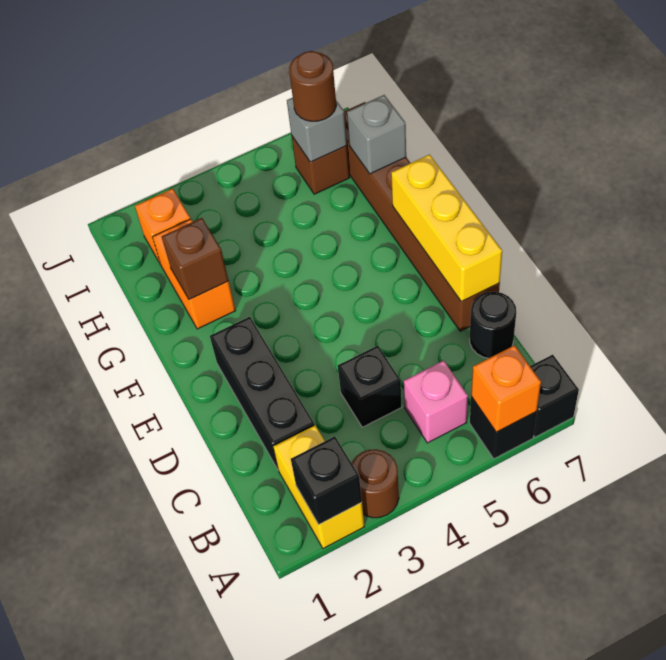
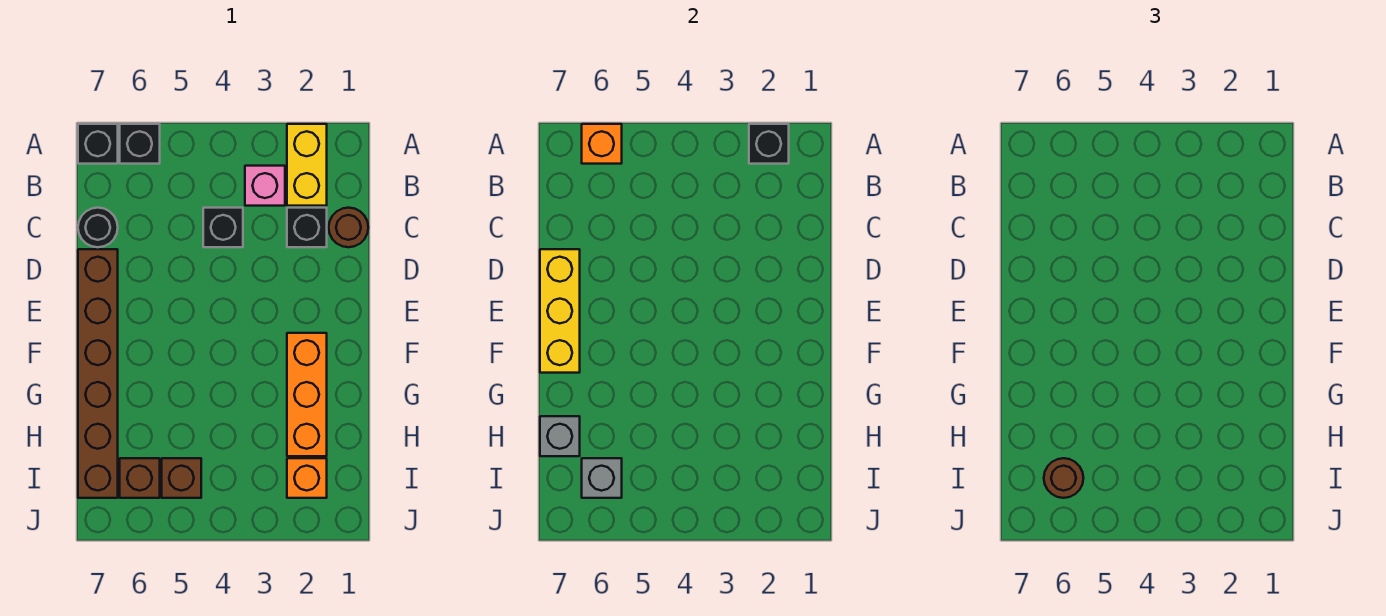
brown 1x1 round brick [352,449,399,518] -> brown 1x1 round brick moved to [329,208,368,247]
pink 1x1 brick [404,361,468,443] -> pink 1x1 brick moved to [245,166,285,206]
black 1x3 brick [210,317,315,469] -> black 1x1 brick [287,208,327,247]
orange 1x2 brick [153,219,235,329] -> orange 1x3 brick [287,333,327,456]
brown 1x1 brick [161,218,228,300] -> brown 1x1 brick moved to [162,458,201,498]

